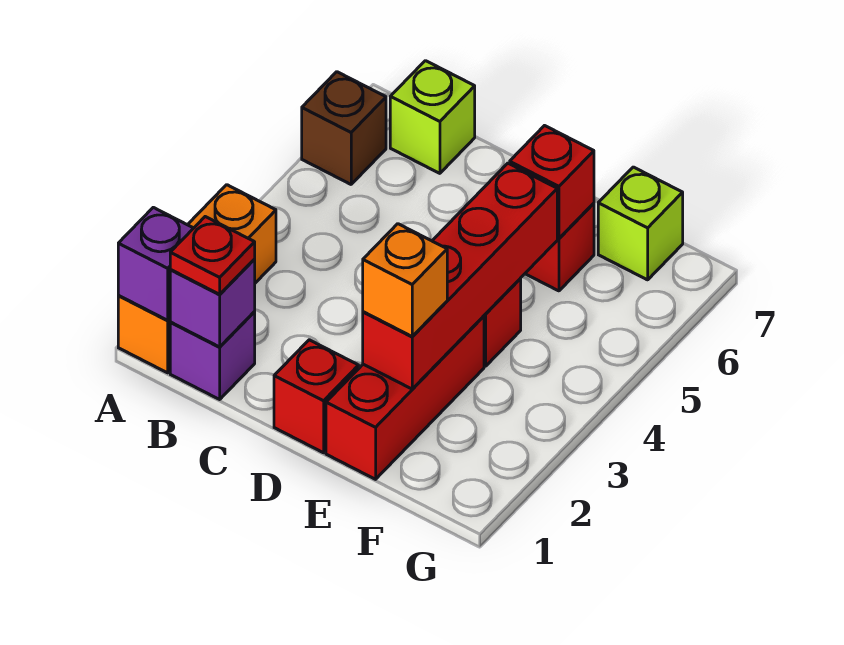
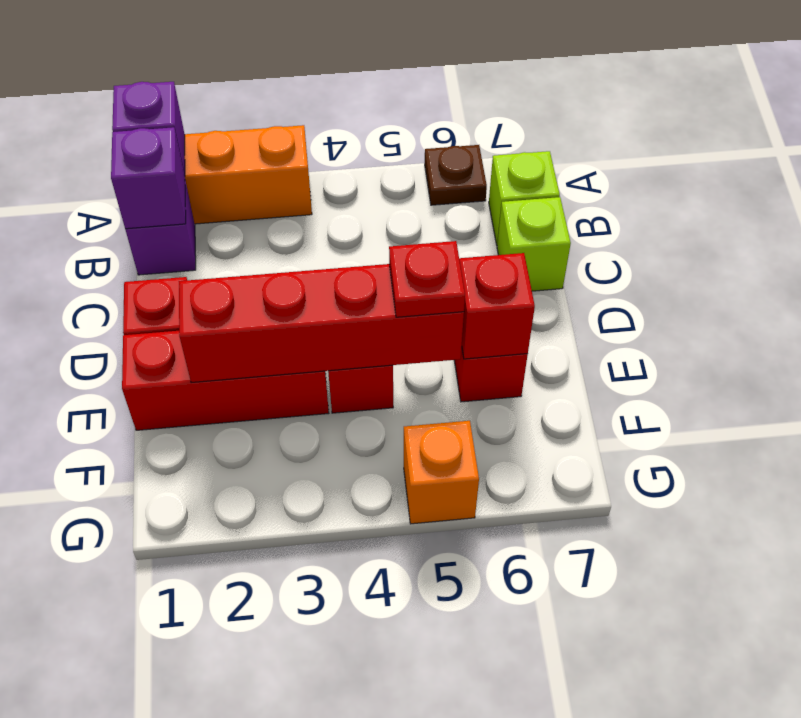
brown 1x1 brick [302,72,386,184] -> brown 1x1 plate [425,145,487,205]
red 1x1 plate [170,217,255,294] -> red 1x1 plate moved to [389,241,465,317]
orange 1x1 brick [363,224,447,336] -> orange 1x1 brick moved to [404,421,479,524]
lime 1x1 brick [598,167,683,280] -> lime 1x1 brick moved to [497,197,571,291]

